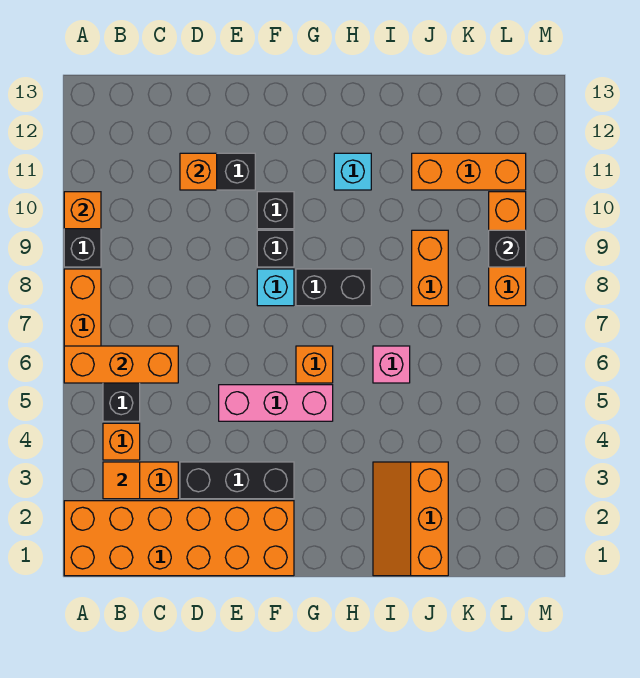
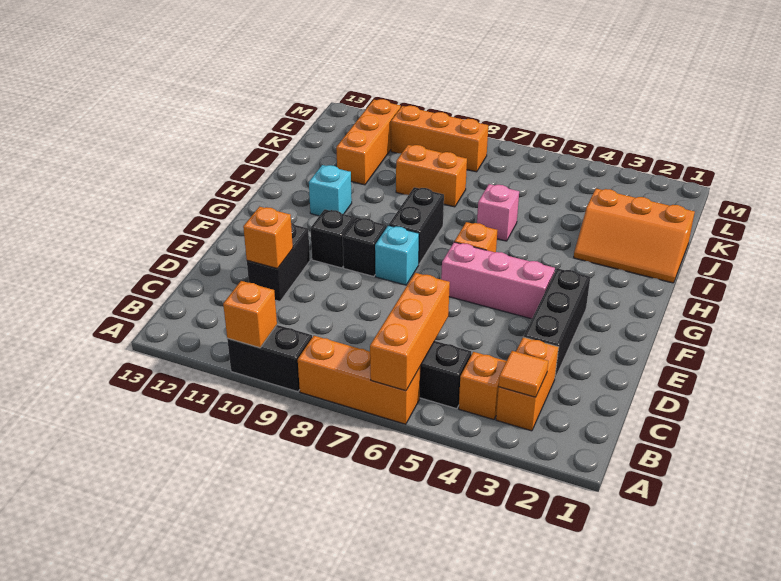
orange 2x6 brick [64,501,294,576] -> none
pink 1x3 brick [219,385,333,421] -> pink 1x3 brick turned to [441,242,555,319]
black 1x1 brick [489,230,526,267] -> none

